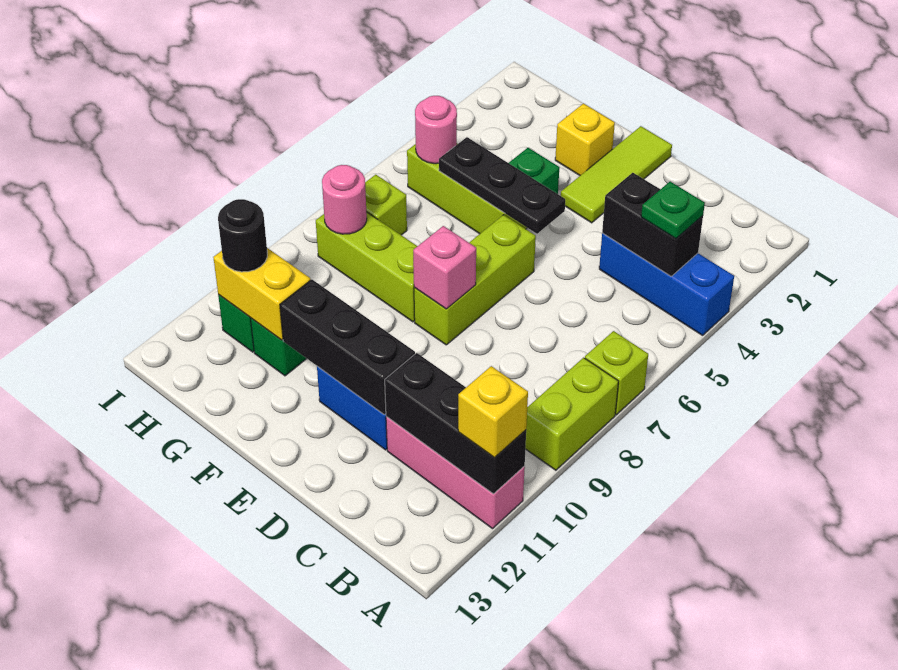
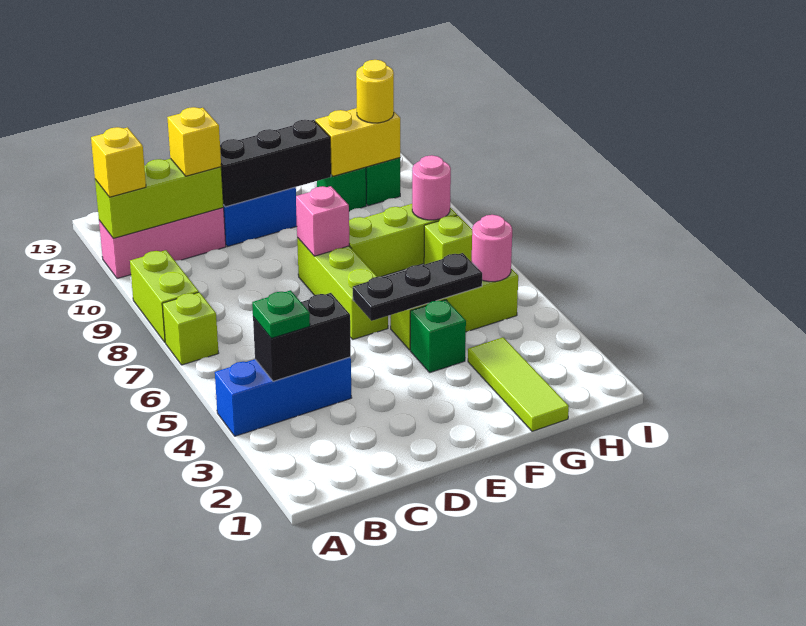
black 1x3 brick [385,353,526,494] -> lime 1x3 brick [95,159,224,238]
lime 1x3 tile [561,126,672,223] -> lime 1x3 tile moved to [468,337,569,431]
yellow 1x1 brick [555,103,615,175] -> yellow 1x1 brick moved to [167,107,221,176]
black 1x1 round brick [218,199,267,272] -> yellow 1x1 round brick [356,60,394,123]

